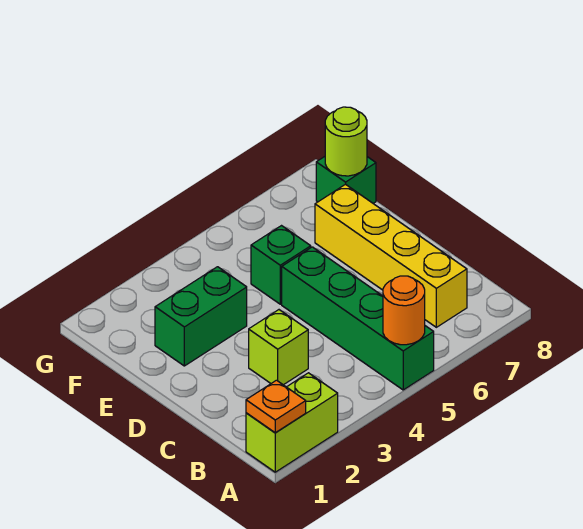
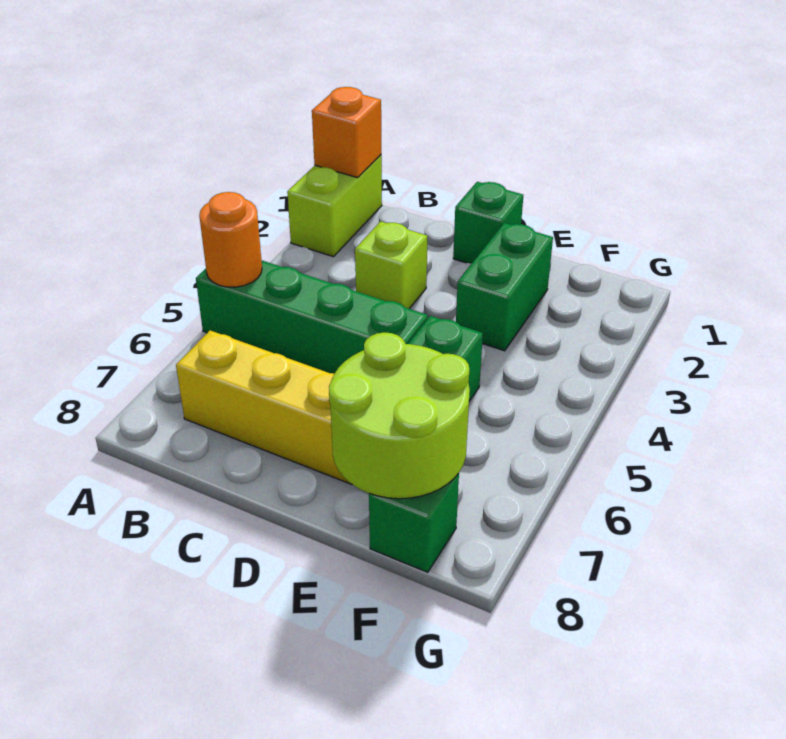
orange 1x1 plate [246,380,306,433] -> orange 1x1 brick [312,87,381,178]
none -> green 1x1 brick [453,182,523,264]
lime 1x1 round brick [325,107,367,176] -> lime 2x2 round brick [329,332,470,499]

